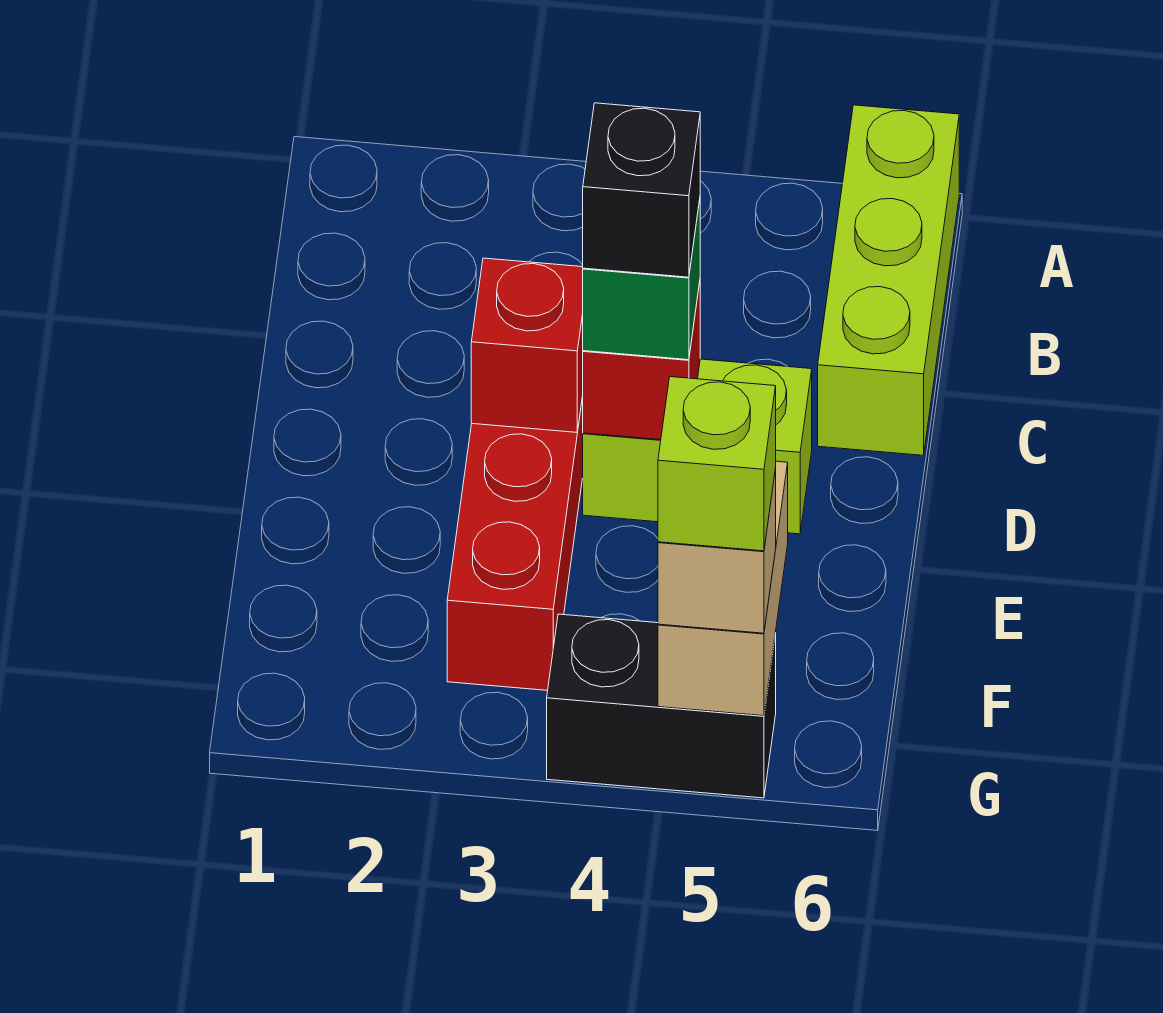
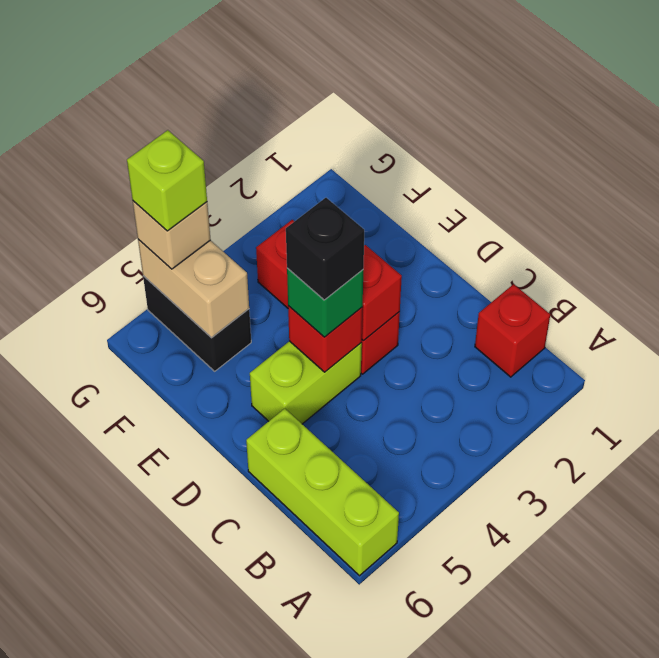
none -> red 1x1 brick [475,284,550,377]
black 1x2 brick [547,614,776,798] -> black 1x2 brick turned to [143,276,251,371]

